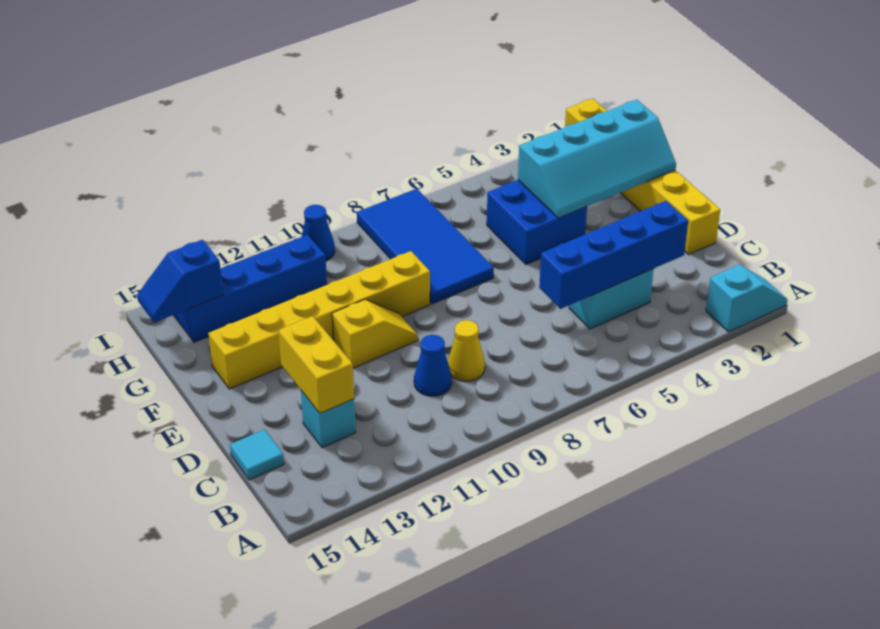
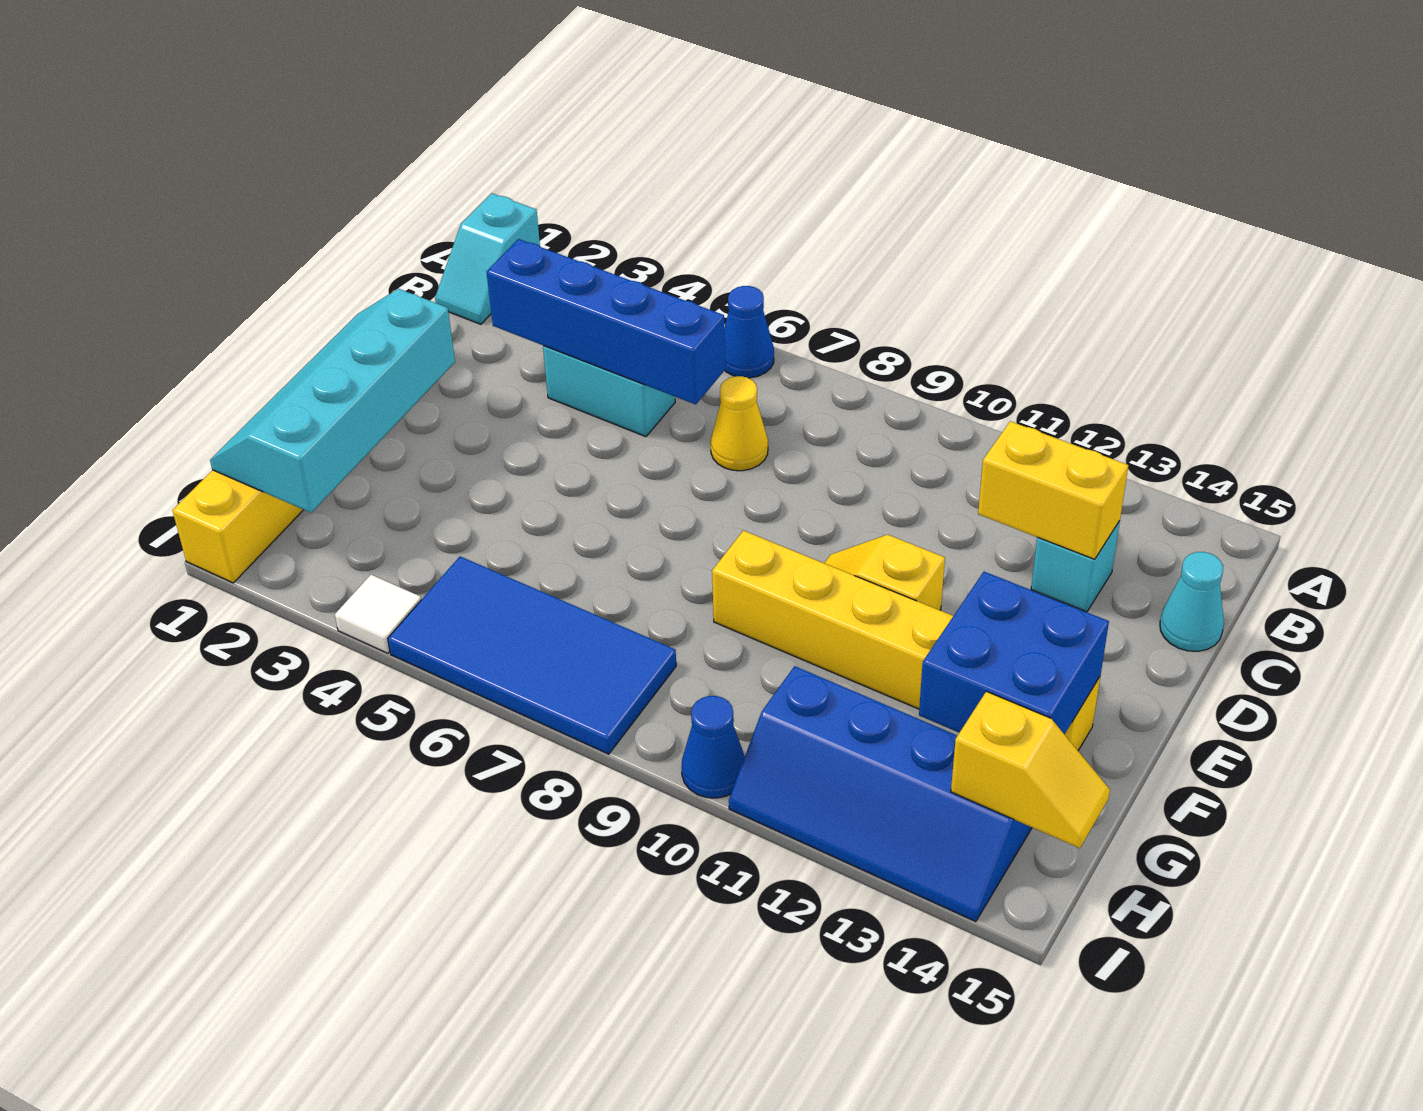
cyan 1x2 slope [706,265,788,332] -> cyan 1x2 slope turned to [435,193,540,324]
yellow 1x1 cone [448,320,485,381] -> yellow 1x1 cone moved to [711,376,768,471]
blue 1x1 cone [414,335,452,396] -> blue 1x1 cone moved to [724,286,774,378]
yellow 1x2 brick [278,316,354,413] -> yellow 1x2 brick turned to [978,421,1128,559]
cyan 1x1 tile [230,429,284,480] -> cyan 1x1 cone [1160,552,1224,651]
cyan 2x4 slope [518,100,676,218] -> cyan 2x4 slope turned to [210,289,455,513]
blue 2x2 brick [487,180,587,264] -> blue 2x2 brick moved to [919,572,1109,734]
blue 2x4 tile [357,189,494,304] -> blue 2x4 tile turned to [388,556,676,754]
blue 1x2 slope [137,240,223,322] -> yellow 1x2 slope [951,691,1110,848]
none -> white 1x1 tile [335,575,421,653]

